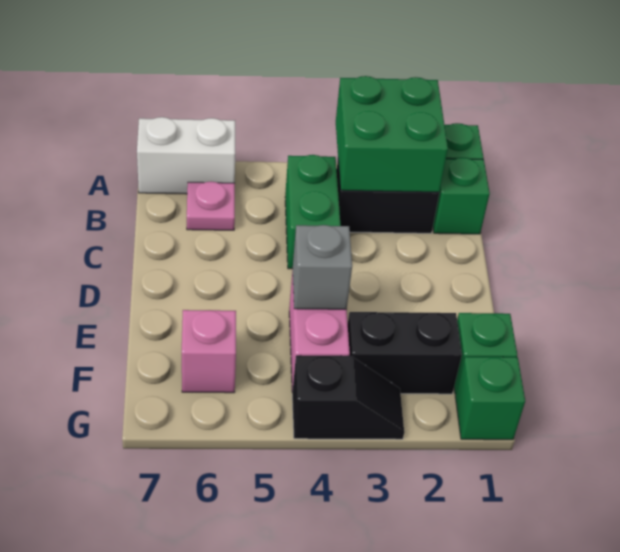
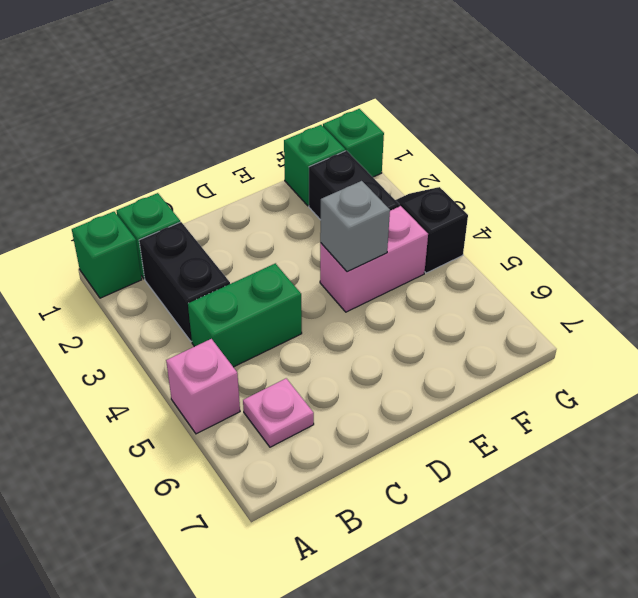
green 2x2 brick [336,76,448,192] -> none
white 1x2 brick [137,117,235,194] -> none
pink 1x1 brick [182,310,236,393] -> pink 1x1 brick moved to [166,339,240,434]

